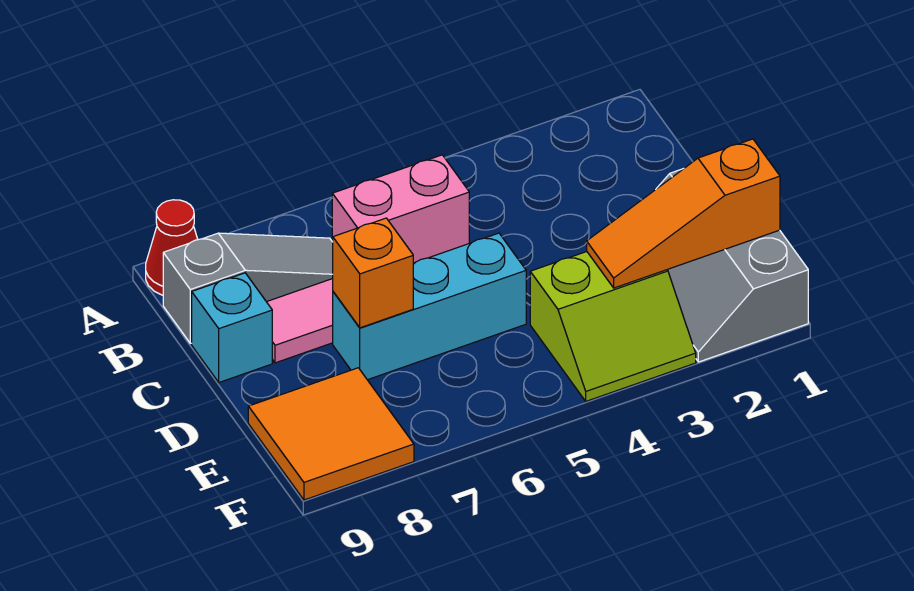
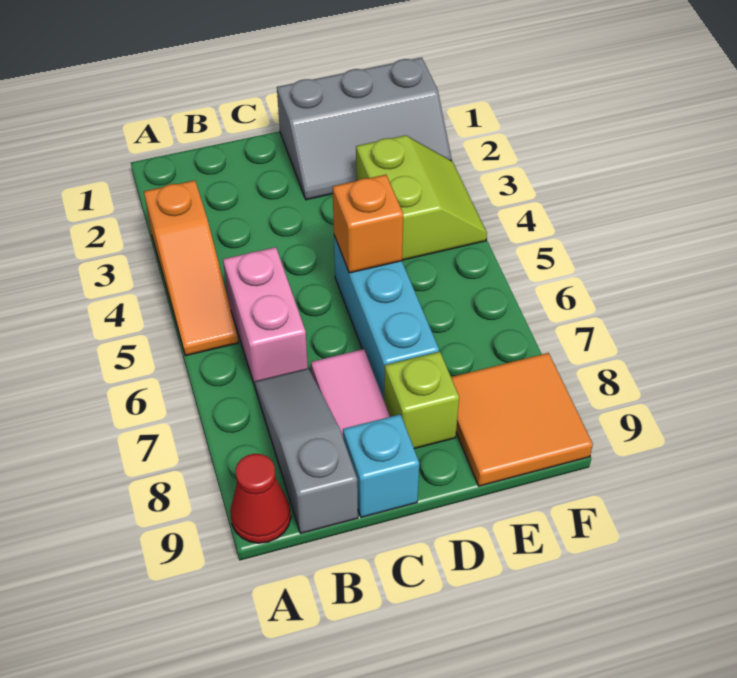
orange 1x1 brick [333,218,413,328] -> orange 1x1 brick moved to [332,175,403,273]
none -> lime 1x1 brick [384,352,459,449]
orange 1x3 slope [587,139,780,288] -> orange 1x3 slope moved to [144,180,238,356]

